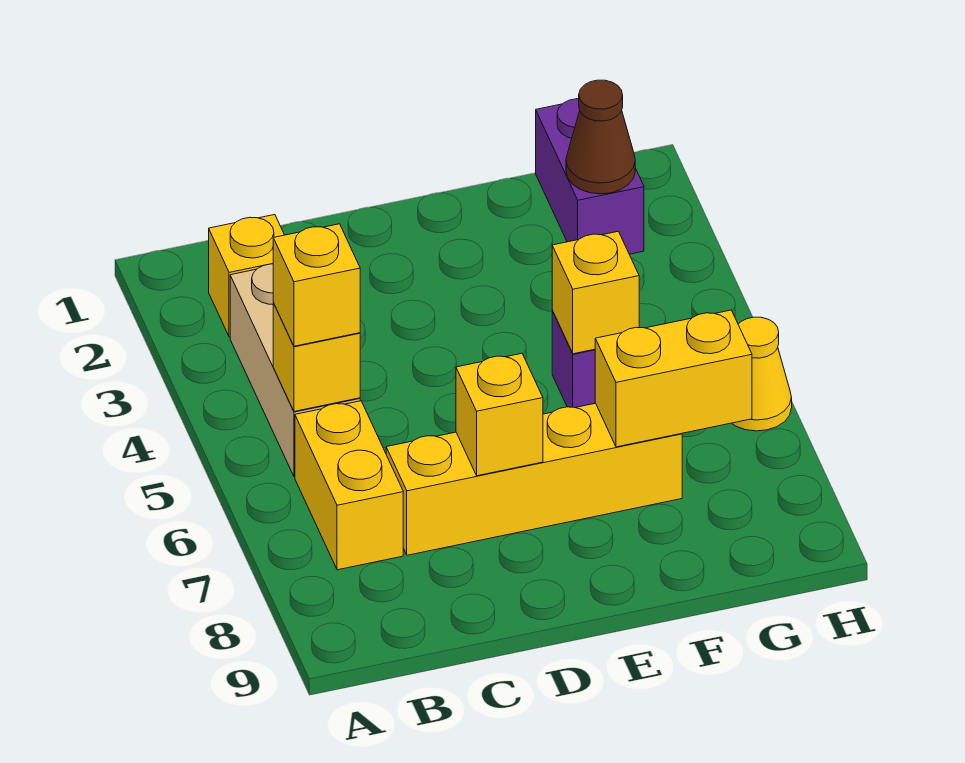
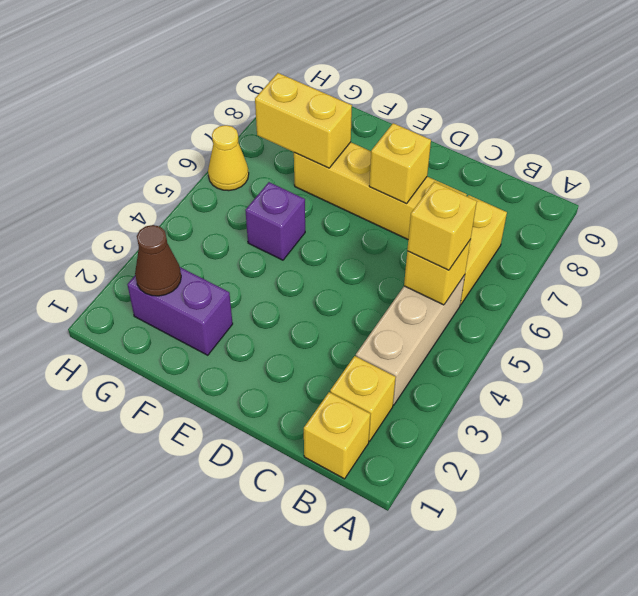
yellow 1x1 brick [552,231,639,354] -> yellow 1x1 brick moved to [304,392,370,479]
purple 1x2 brick [536,99,644,254] -> purple 1x2 brick turned to [127,267,233,355]

